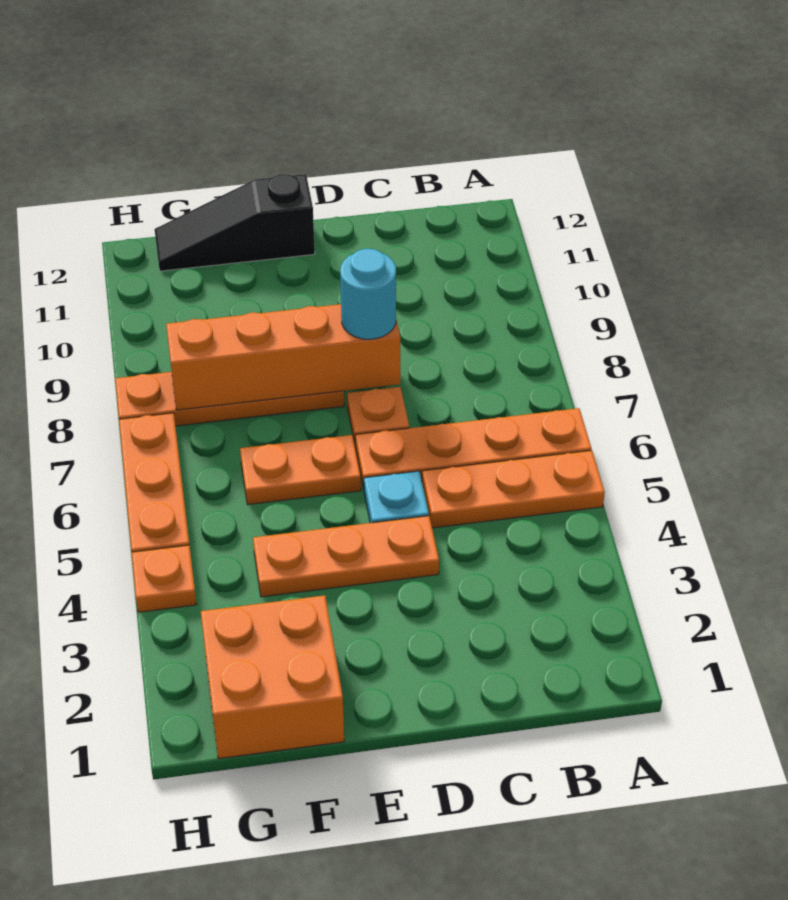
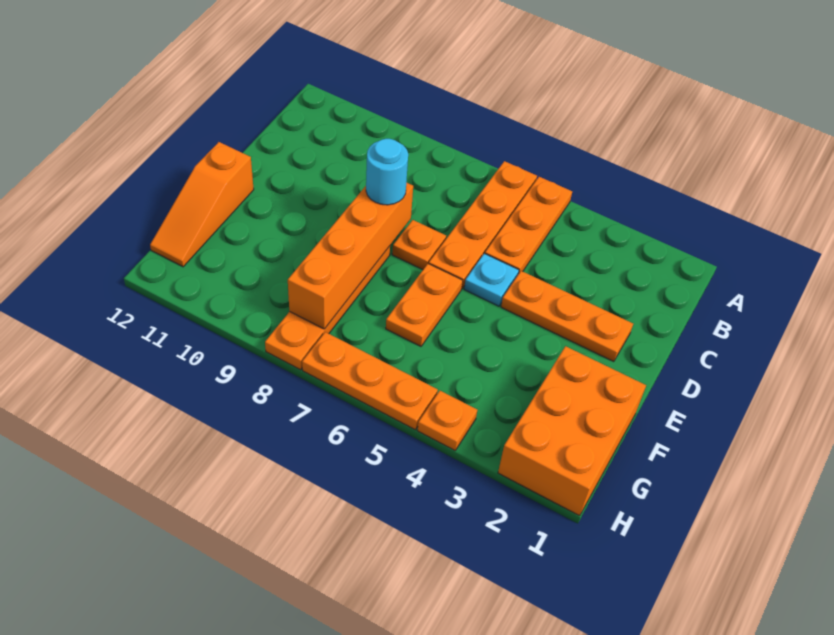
orange 1x3 plate [253,516,439,597] -> orange 1x3 plate turned to [501,271,633,362]
black 1x3 slope [155,174,315,271] -> orange 1x3 slope [150,142,254,267]
orange 2x2 brick [201,595,344,759] -> orange 2x3 brick [498,346,646,516]

